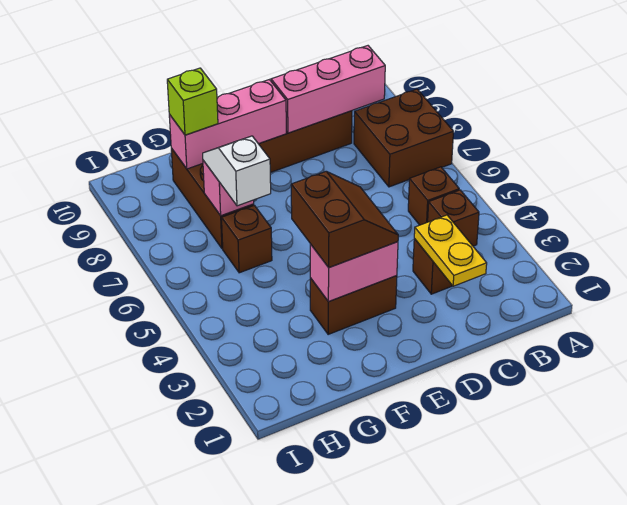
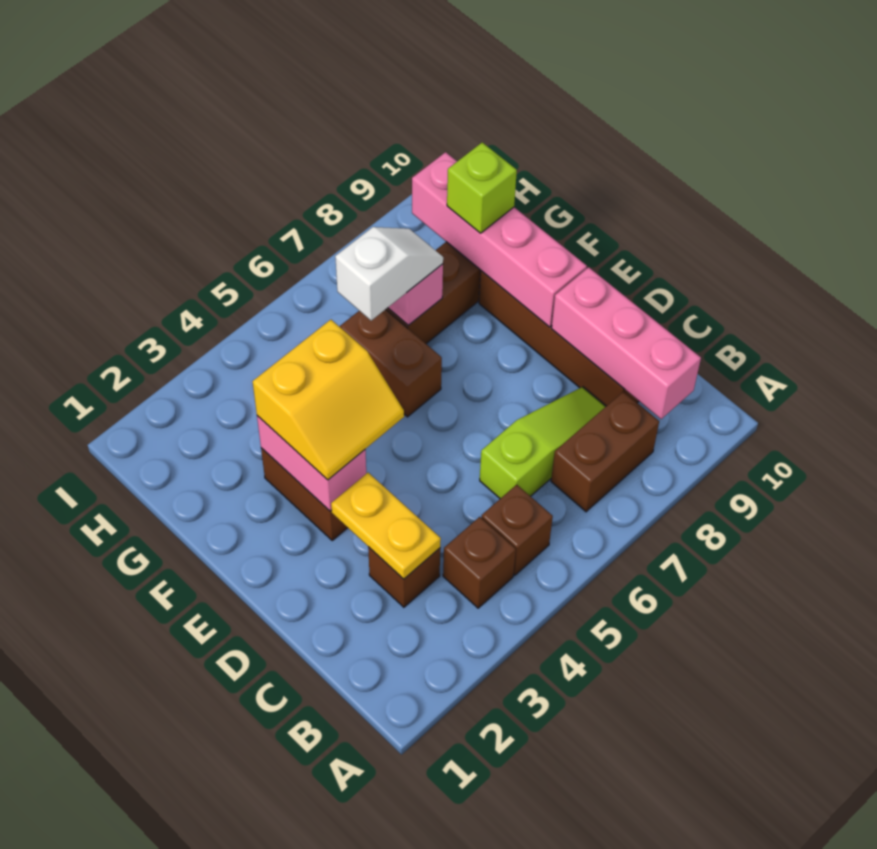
brown 2x2 brick [354,89,453,187] -> brown 1x2 brick [551,392,659,512]
yellow 1x2 plate [414,215,487,286] -> yellow 1x2 plate turned to [331,473,441,579]
none -> lime 1x3 slope [480,387,606,499]
brown 2x2 slope [291,172,398,268] -> yellow 2x2 slope [253,320,404,480]
pink 1x3 brick [169,80,286,169] -> pink 1x4 brick [412,152,587,327]
brown 1x1 brick [222,205,272,273] -> brown 1x2 brick [339,309,442,417]

